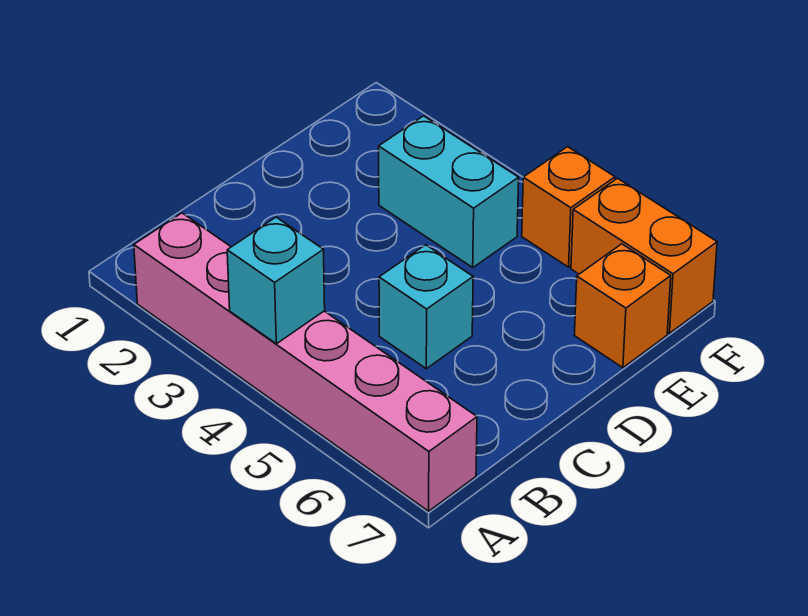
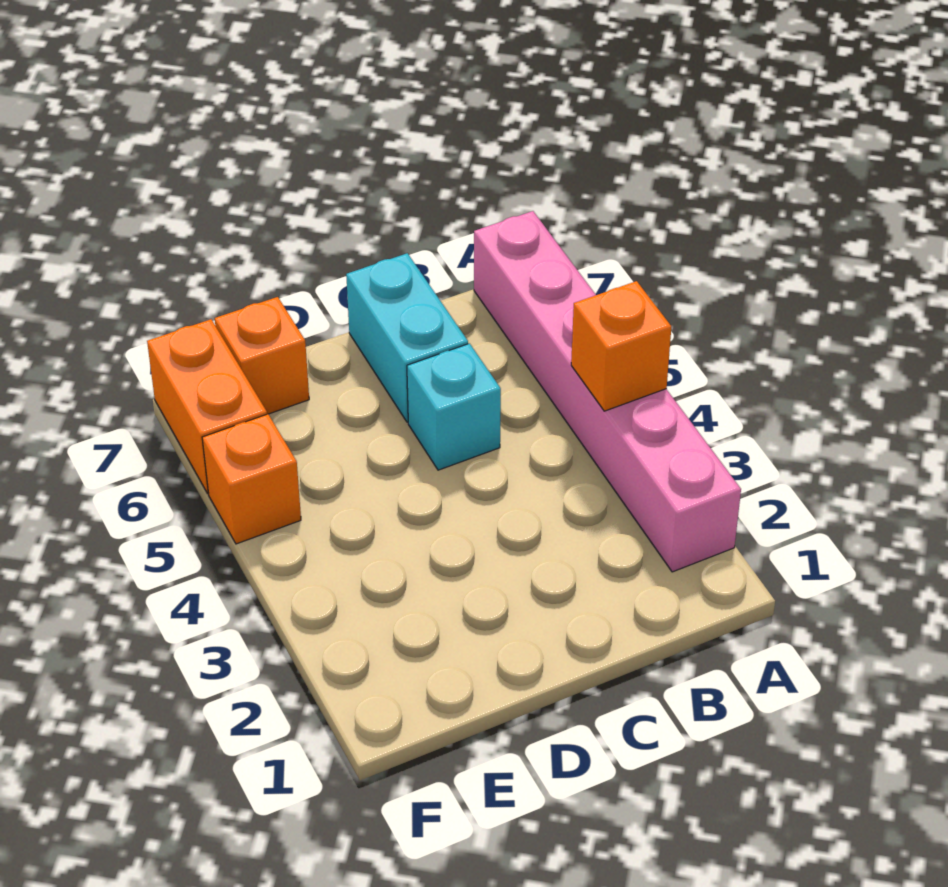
cyan 1x1 brick [227,217,325,344] -> orange 1x1 brick [571,281,671,411]
cyan 1x2 brick [379,116,519,267] -> cyan 1x2 brick moved to [346,253,468,422]

